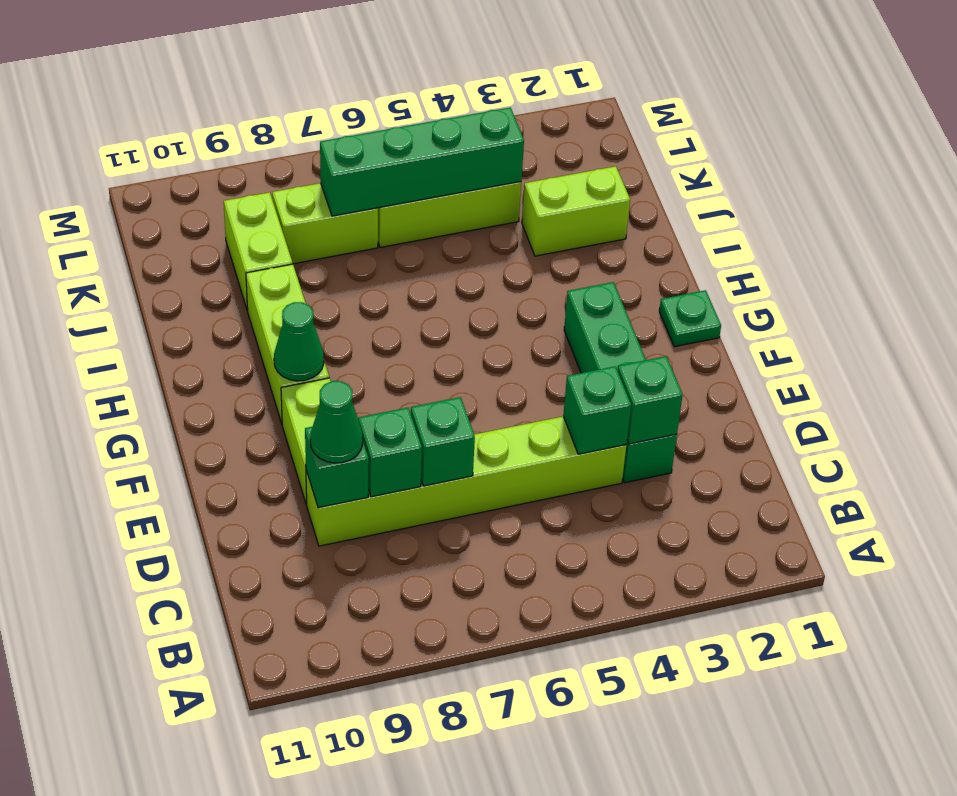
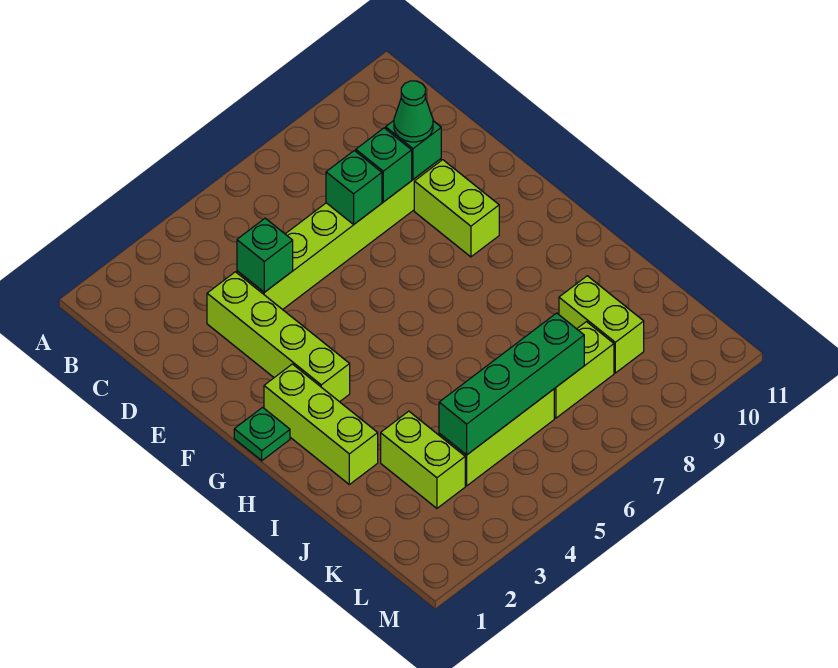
green 1x4 brick [564,282,677,483] -> lime 1x4 brick [207,272,350,402]
green 1x1 brick [618,356,683,444] -> none
lime 1x3 brick [246,264,329,423] -> lime 1x3 brick moved to [264,364,378,484]
green 1x1 cone [274,302,324,381] -> none
lime 1x2 brick [522,166,630,256] -> lime 1x2 brick turned to [381,411,465,508]

